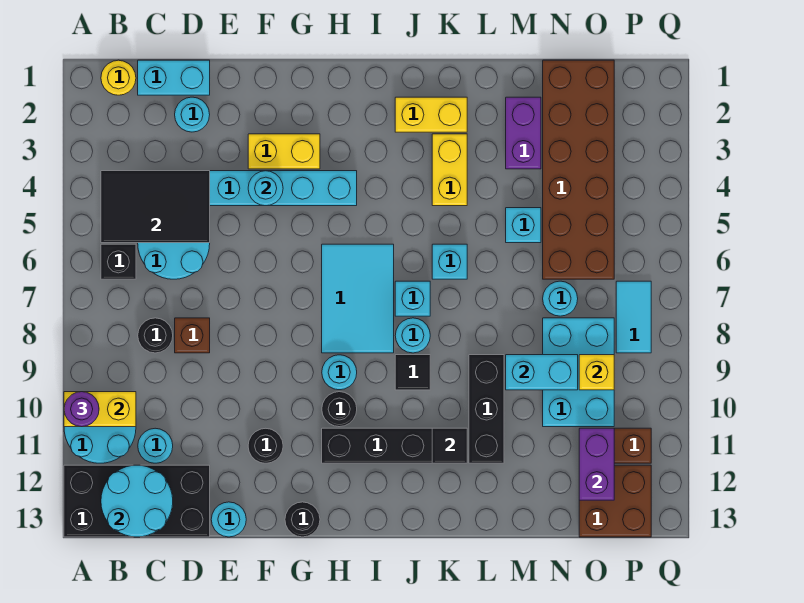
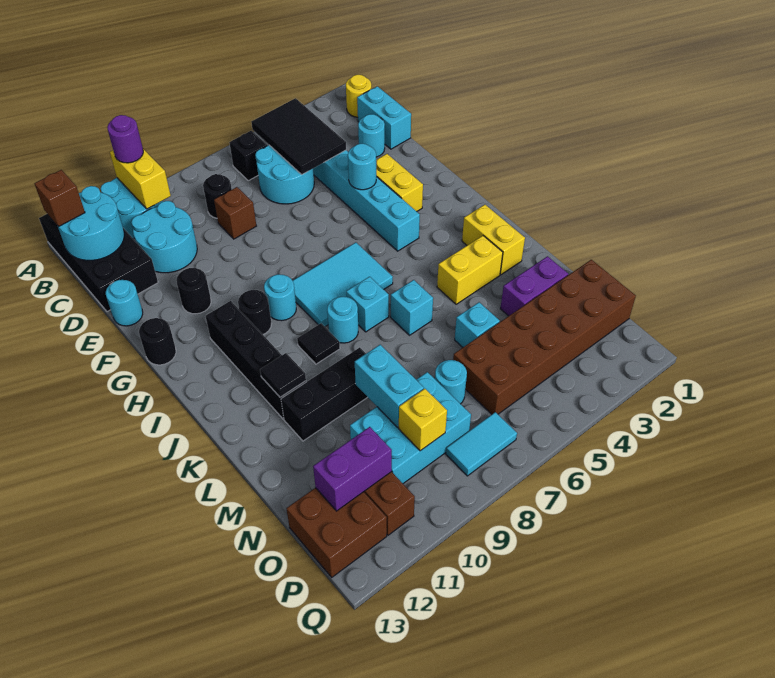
none -> brown 1x1 brick [34,170,85,226]
cyan 1x1 round brick [138,428,173,463] -> cyan 2x2 round brick [131,201,197,273]

